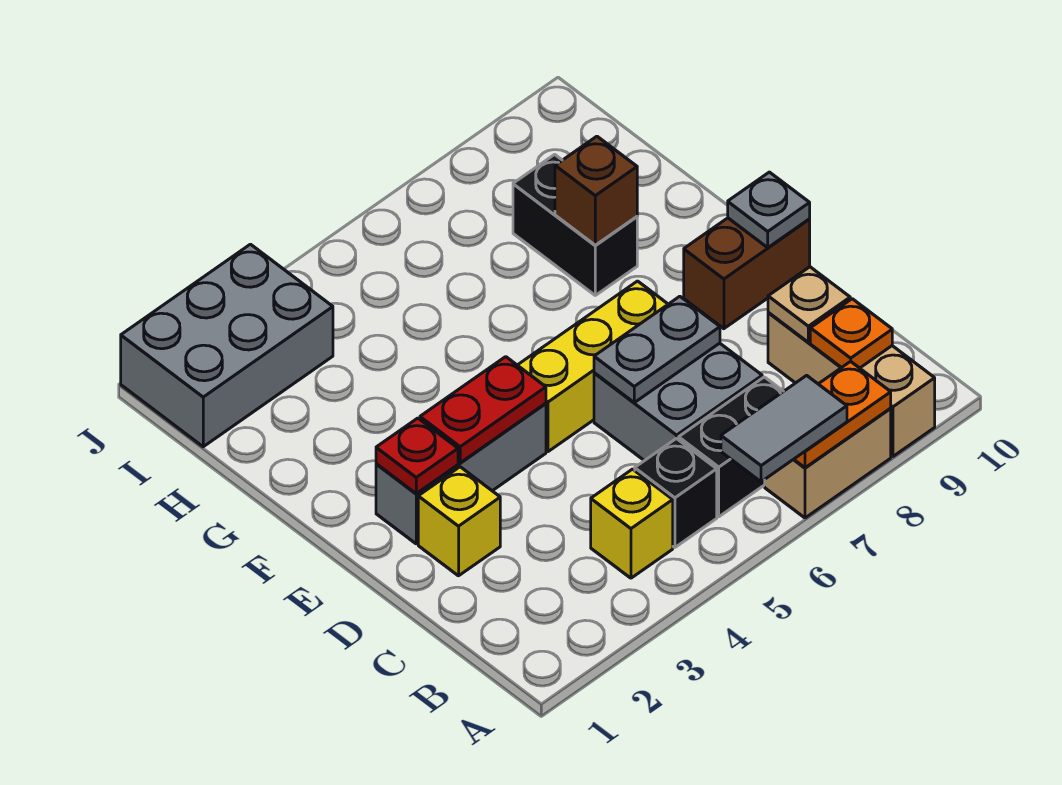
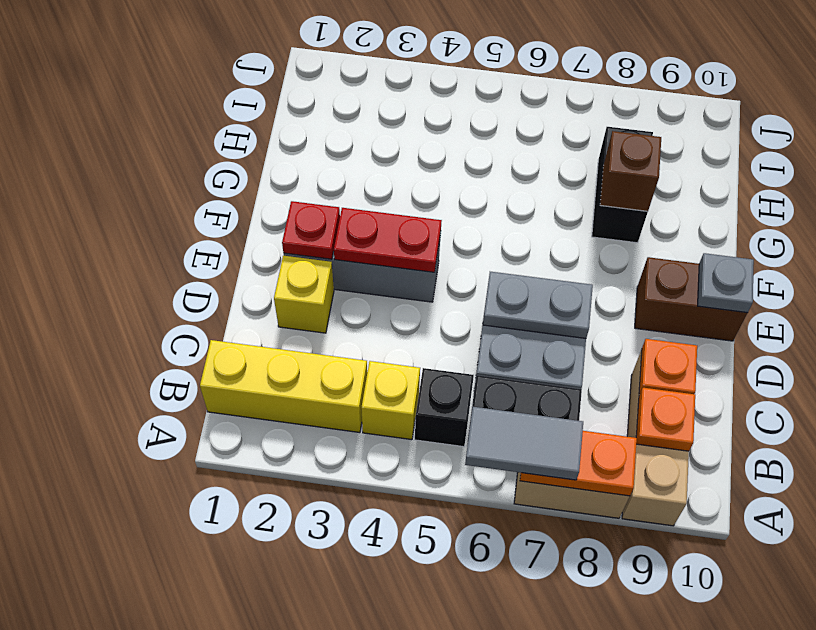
tan 1x1 plate [768,267,850,342] -> orange 1x1 plate [639,339,697,394]
yellow 1x3 brick [518,281,668,452] -> yellow 1x3 brick moved to [200,340,367,433]
grey 2x3 brick [121,244,333,447] -> none

